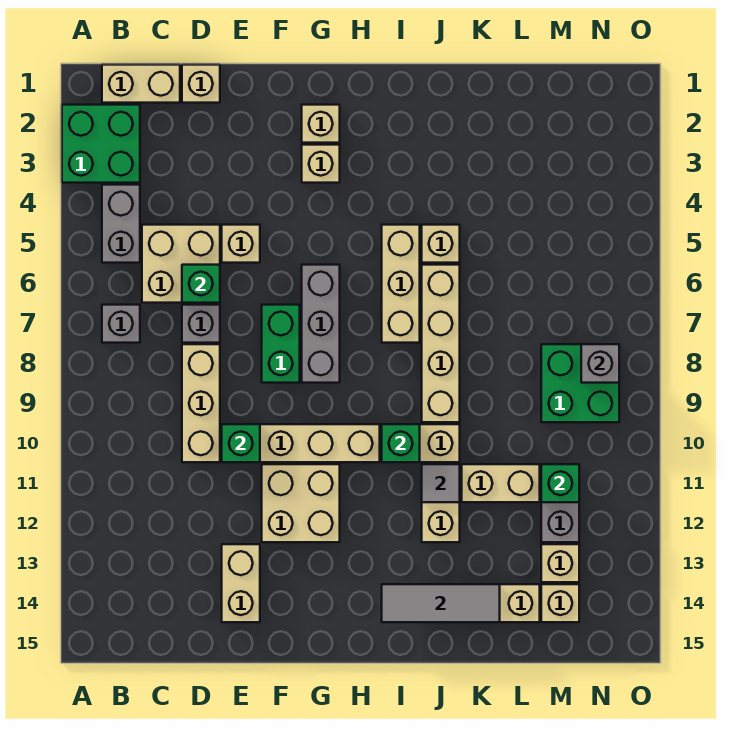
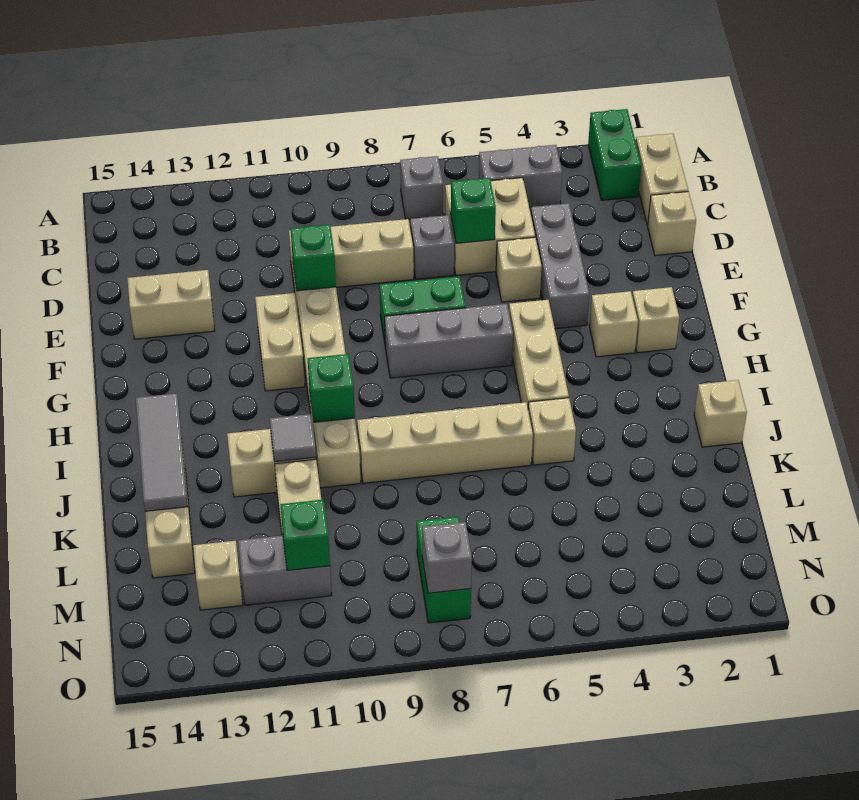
green 2x2 brick [62,105,140,183] -> green 1x2 brick [588,109,641,200]
none -> grey 1x3 brick [531,203,589,329]
tan 2x2 brick [262,464,340,542] -> tan 1x2 brick [255,293,305,391]
tan 1x3 brick [382,225,420,343] -> tan 1x3 brick turned to [509,300,569,407]
green 2x2 brick [541,344,619,422] -> green 1x2 brick [417,517,471,623]
tan 1x1 brick [541,584,579,622] -> tan 1x1 brick moved to [694,380,747,447]

